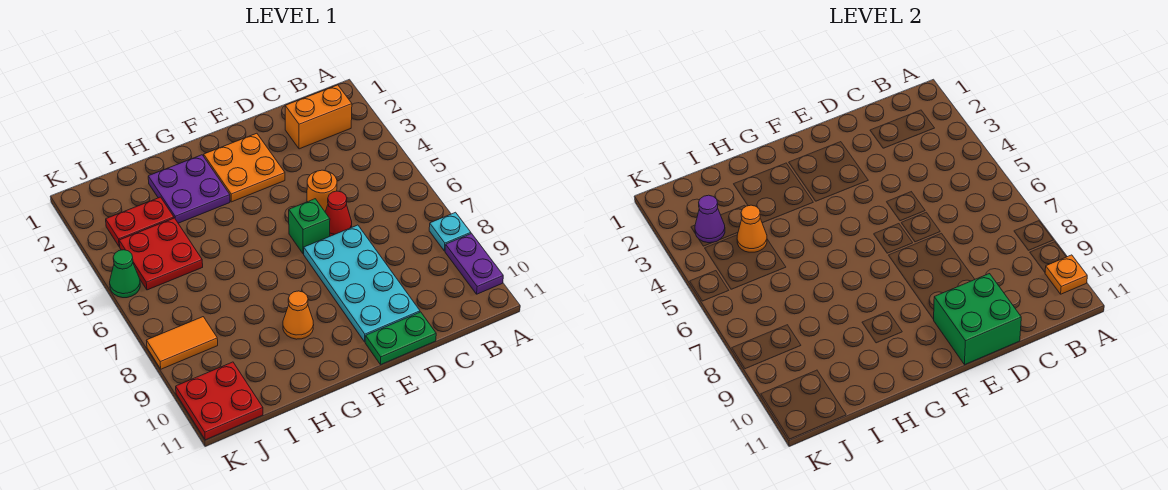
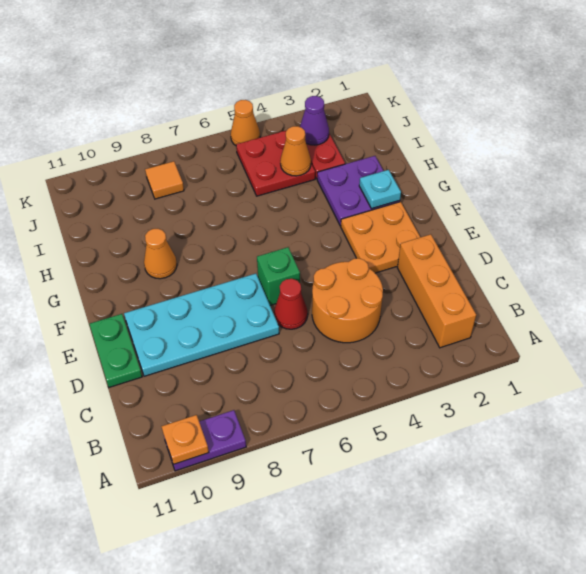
cyan 1x1 plate [429,212,471,251] -> cyan 1x1 plate moved to [359,170,401,209]
orange 1x2 brick [285,85,352,149] -> orange 1x3 brick [397,234,476,348]
orange 1x1 round brick [307,170,337,211] -> orange 2x2 round brick [312,258,383,343]
green 2x2 brick [933,274,1021,365] -> none
orange 1x2 tile [147,317,218,369] -> orange 1x1 tile [145,161,184,199]
red 2x2 plate [176,362,263,440] -> none
green 1x1 cone [110,250,140,298] -> orange 1x1 cone [231,100,260,145]

